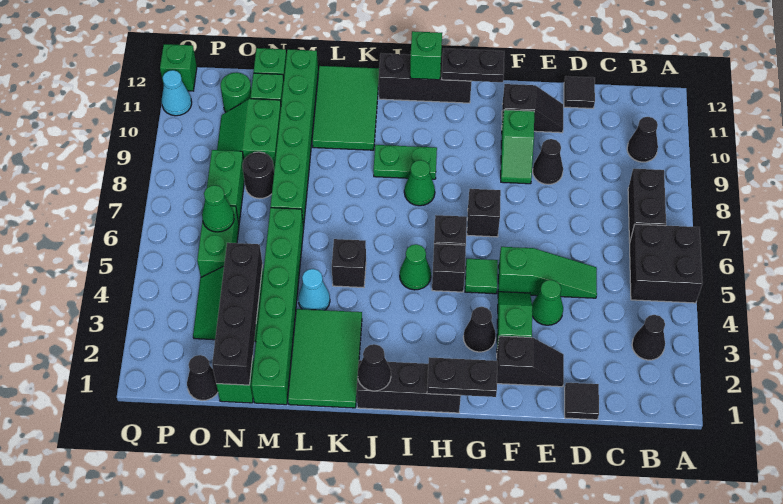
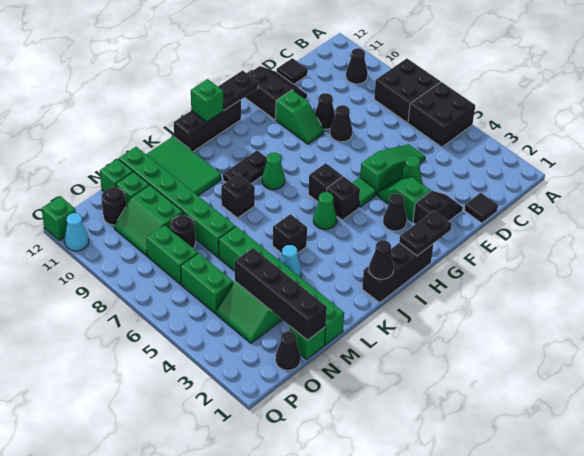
black 1x1 cone [632,315,665,360] -> black 1x1 cone moved to [330,105,353,142]
black 1x2 brick [628,169,666,243] -> black 2x2 brick [374,58,440,123]
black 1x2 slope [502,84,563,133] -> black 2x2 slope [245,66,307,120]
black 1x1 brick [467,189,501,237] -> black 1x1 brick moved to [221,174,255,218]
green 1x2 plate [373,145,437,179] -> black 1x2 plate [223,150,267,184]
green 2x3 tile [288,309,362,408] -> none
green 1x1 cone [202,185,234,232] -> none
green 1x1 round brick [221,72,251,112] -> black 1x1 round brick [102,187,126,225]

